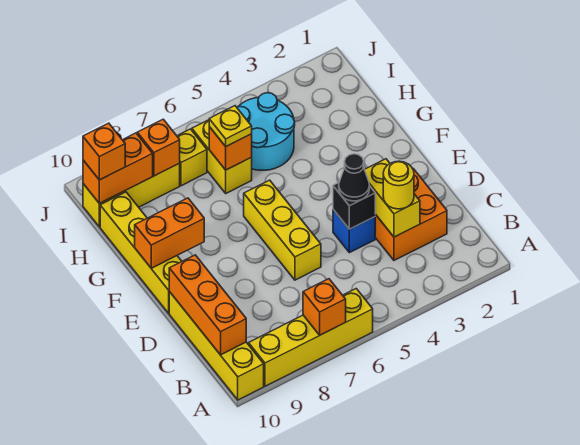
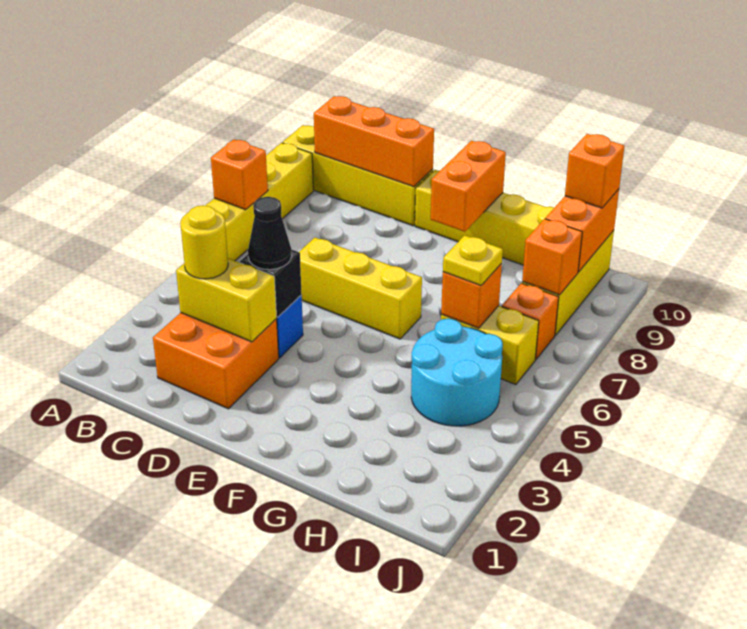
yellow 1x1 brick [177,129,207,186] -> orange 1x1 brick [502,283,559,359]

